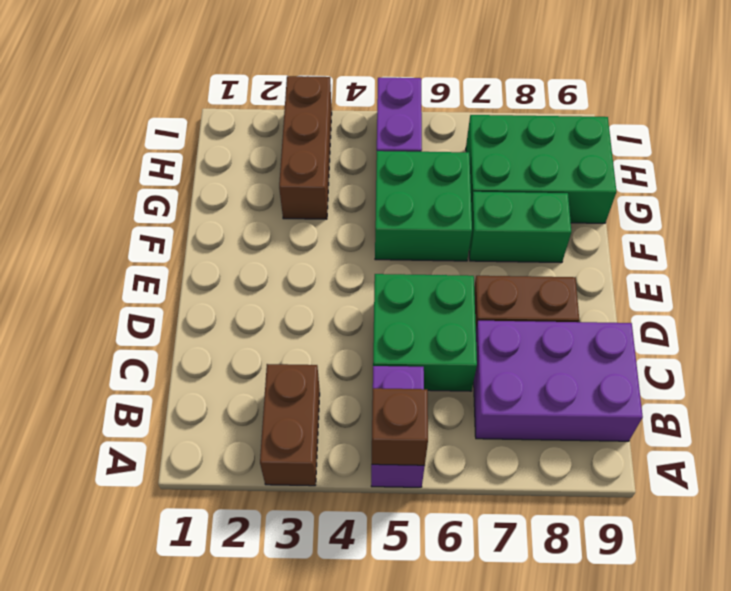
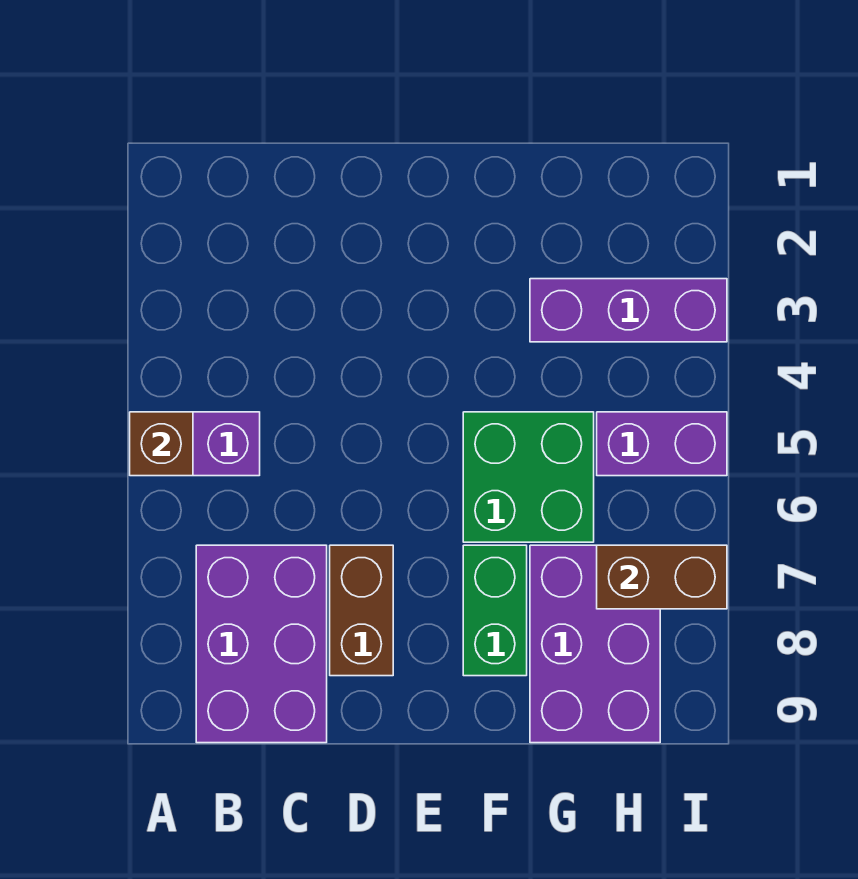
brown 1x2 brick [260,364,320,486] -> brown 1x2 brick moved to [597,545,727,609]
green 2x2 brick [373,274,477,391] -> none
brown 1x3 brick [279,76,332,219] -> purple 1x3 brick [530,279,727,342]
green 2x3 brick [466,115,616,223] -> purple 2x3 brick [530,545,660,743]

